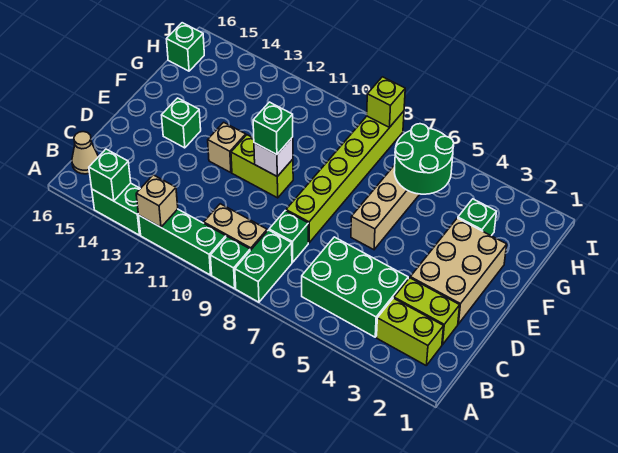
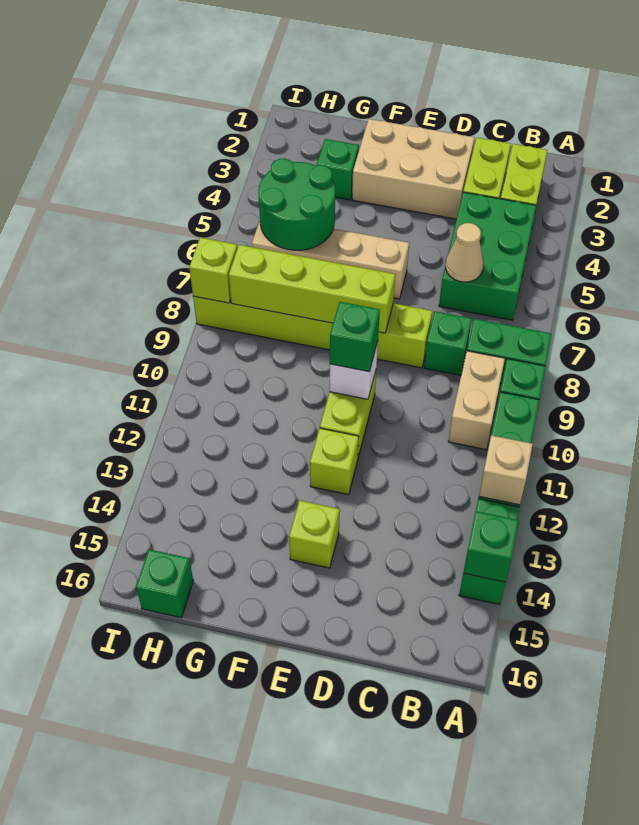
tan 1x1 cone [72,132,98,174] -> tan 1x1 cone moved to [446,223,483,282]
none -> lime 1x4 brick [229,245,395,333]
tan 1x1 brick [208,122,246,173] -> lime 1x1 brick [310,428,359,495]
green 1x1 brick [162,98,201,148] -> lime 1x1 brick [289,500,340,568]

